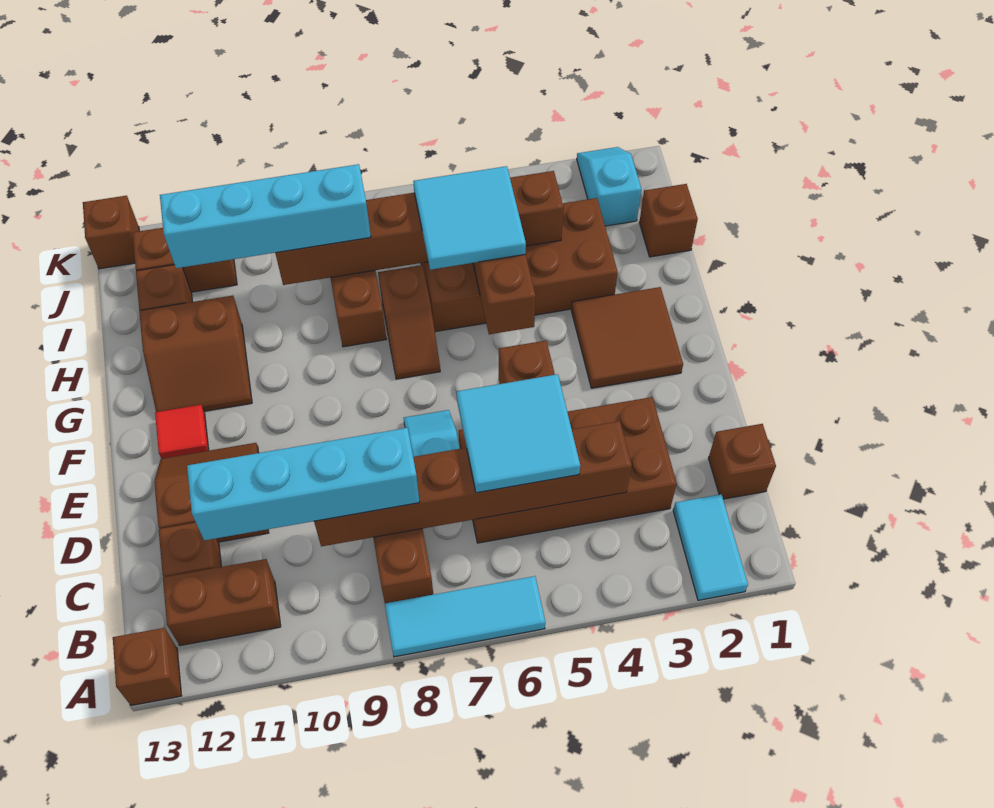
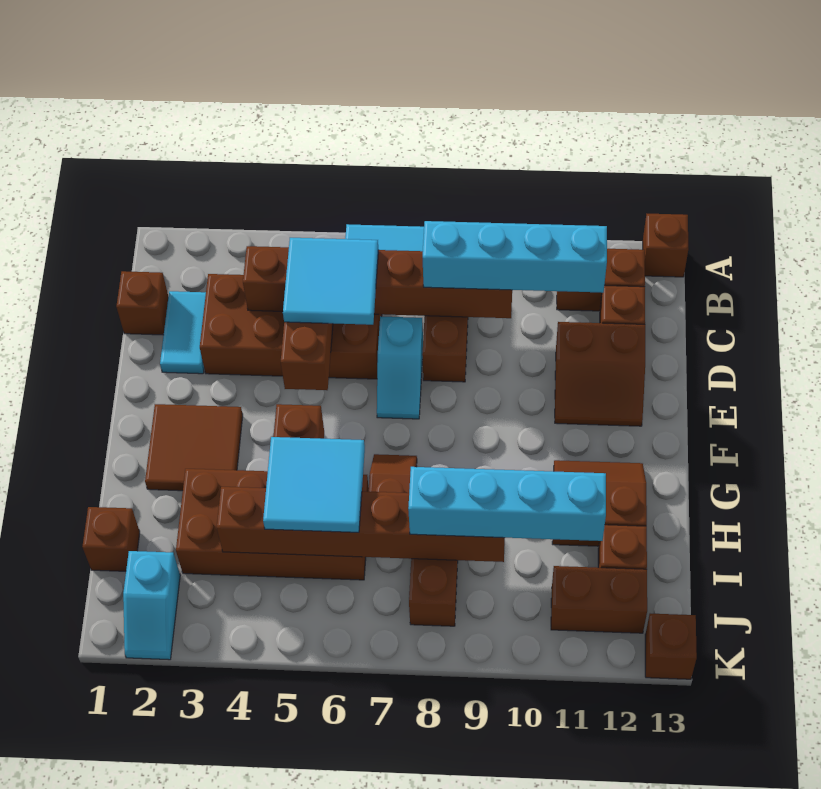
cyan 1x2 tile [673,494,748,600] -> cyan 1x2 tile moved to [160,291,206,374]
red 1x1 tile [155,405,209,459] -> none

